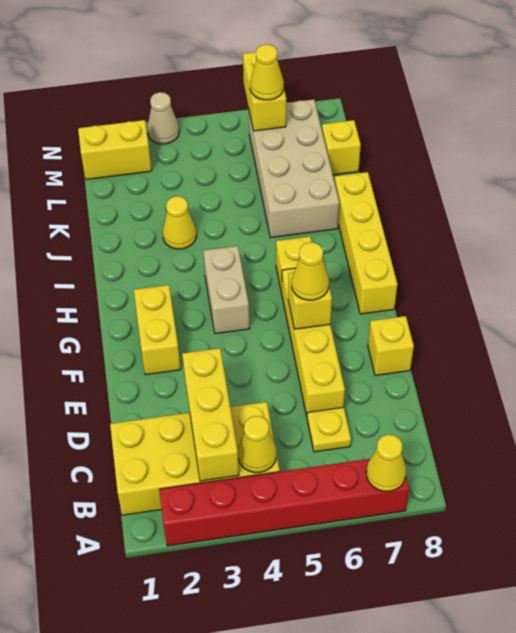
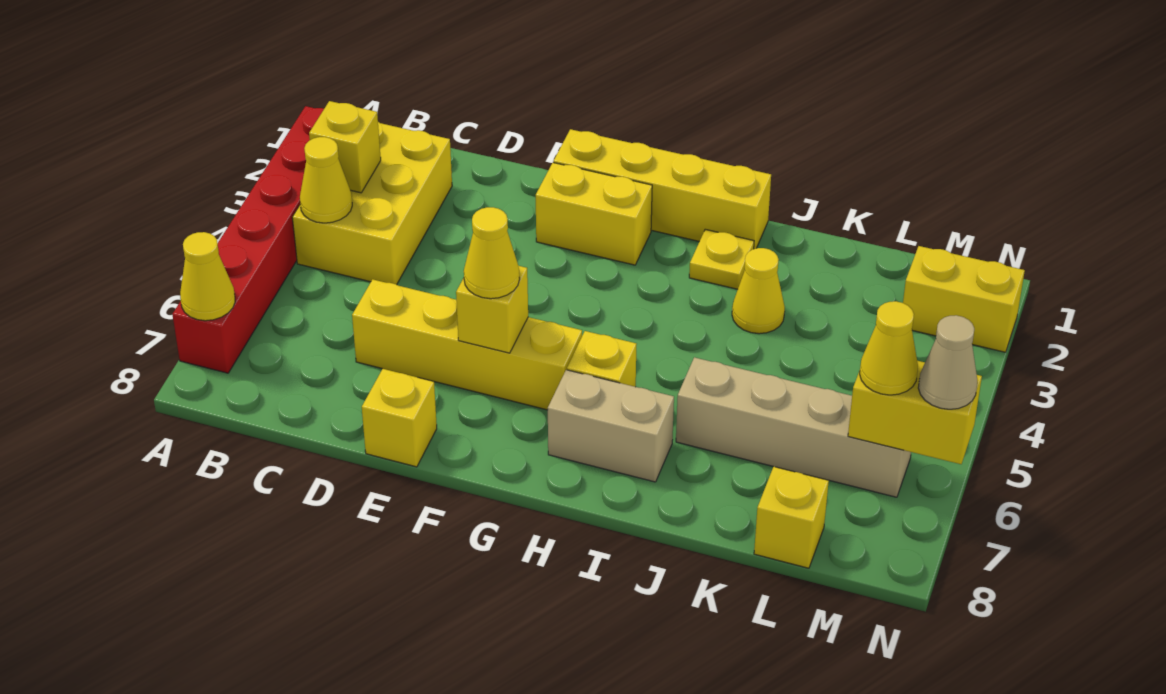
yellow 2x4 brick [110,402,280,515] -> yellow 2x3 brick [292,122,452,285]
yellow 1x3 brick [182,348,239,481] -> yellow 1x1 brick [309,101,381,193]
yellow 1x1 plate [307,407,351,452] -> yellow 1x1 plate moved to [689,229,754,289]
tan 1x2 brick [203,246,249,334] -> tan 1x2 brick moved to [548,370,674,482]
yellow 1x4 brick [335,172,397,314] -> yellow 1x4 brick moved to [553,129,771,249]
tan 2x4 brick [249,99,339,238] -> tan 1x4 brick [676,357,911,497]
yellow 1x2 brick [78,120,152,180] -> yellow 1x2 brick turned to [903,246,1025,352]
tan 1x1 cone [147,92,179,144] -> tan 1x1 cone moved to [918,315,977,409]

